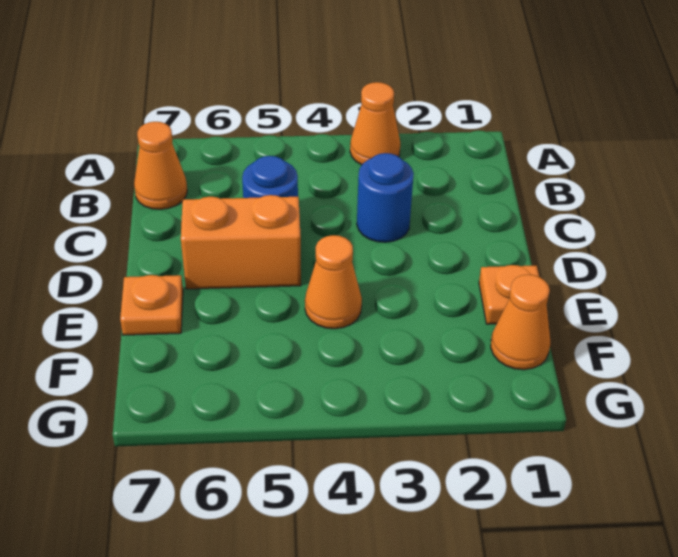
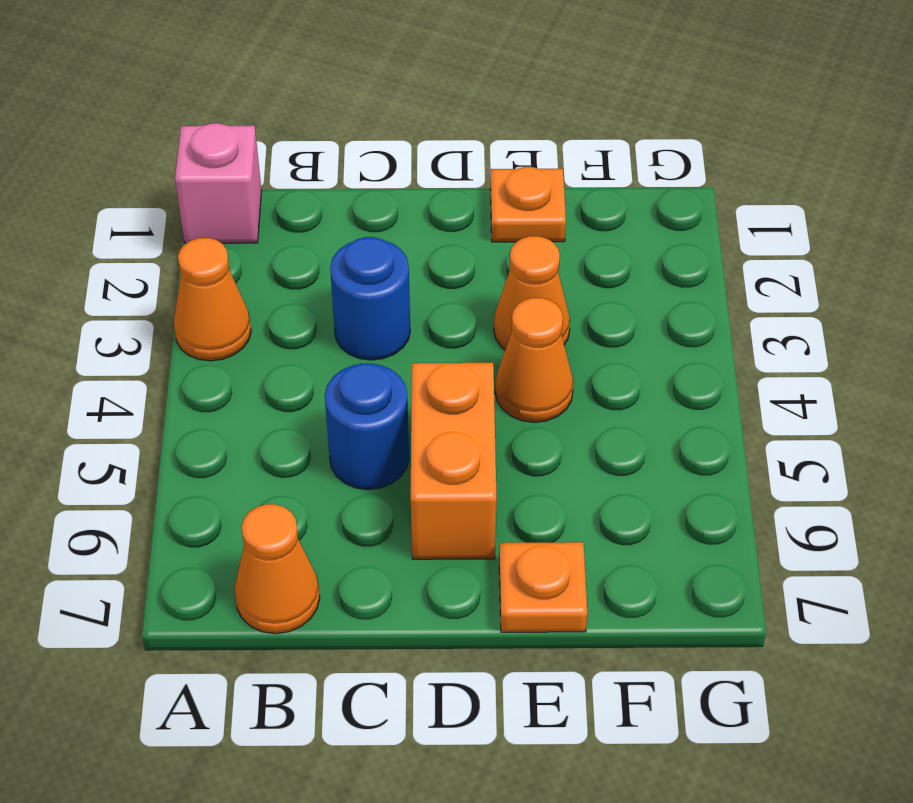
none -> pink 1x1 brick [175,123,262,243]
orange 1x1 cone [491,275,550,370] -> orange 1x1 cone moved to [494,236,570,350]

